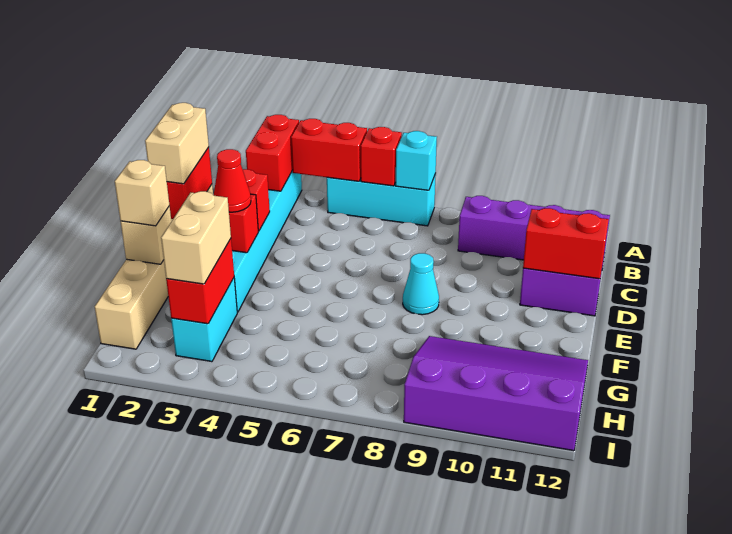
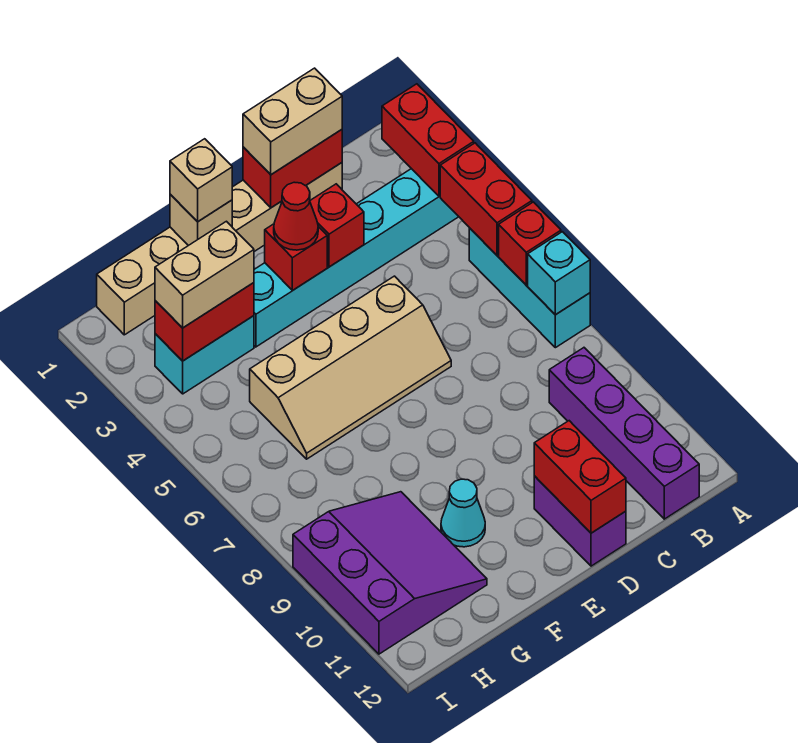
red 1x2 brick [246,115,299,191] -> red 1x2 brick turned to [382,84,474,196]
none -> tan 2x4 slope [250,276,451,459]
cyan 1x1 cone [403,253,439,315] -> cyan 1x1 cone moved to [441,479,485,547]
purple 3x4 slope [404,336,588,451] -> purple 3x3 slope [293,492,487,654]

